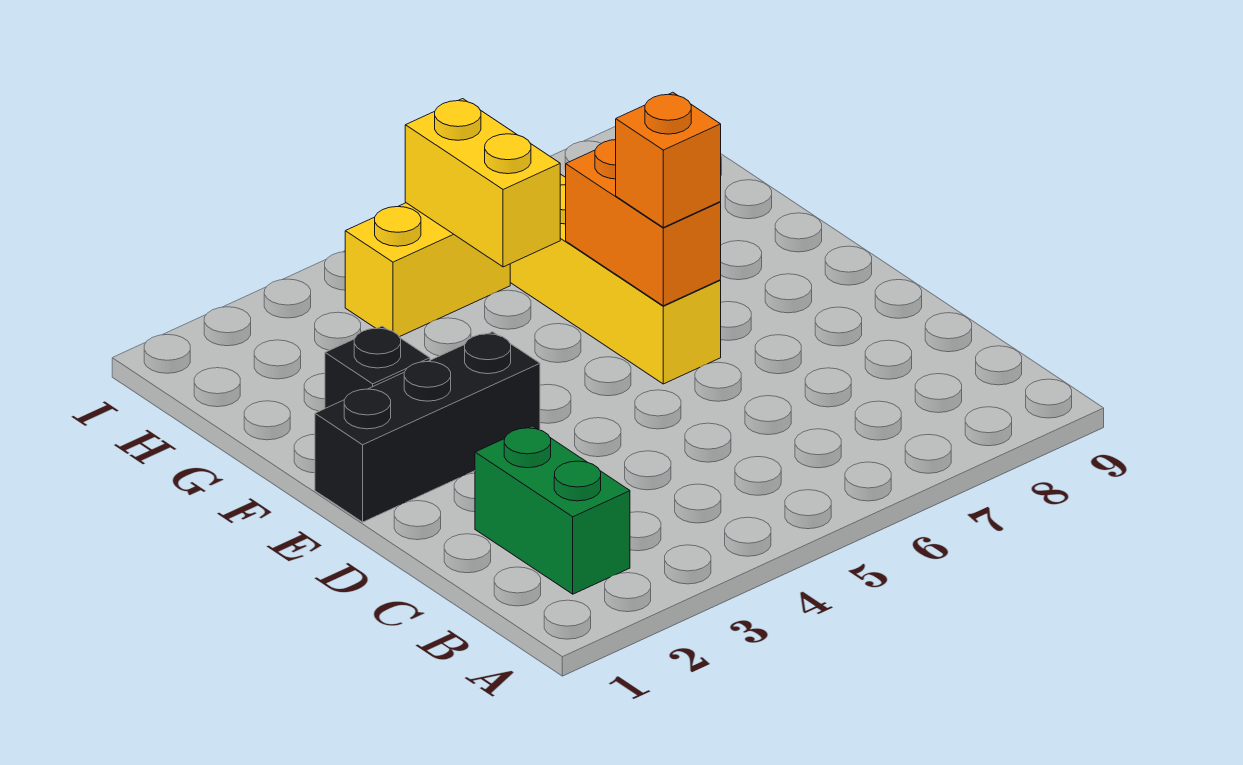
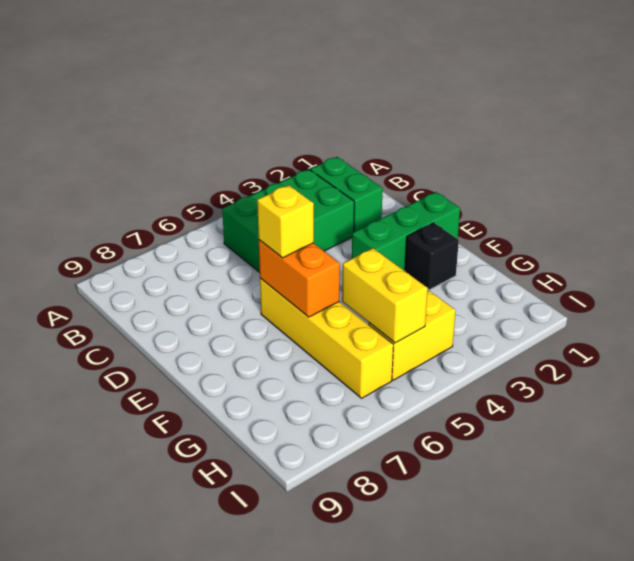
none -> green 2x3 brick [222,170,354,272]
black 1x3 brick [315,332,540,522] -> green 1x3 brick [352,192,460,271]
orange 1x1 brick [616,92,721,227] -> yellow 1x1 brick [257,185,314,258]

